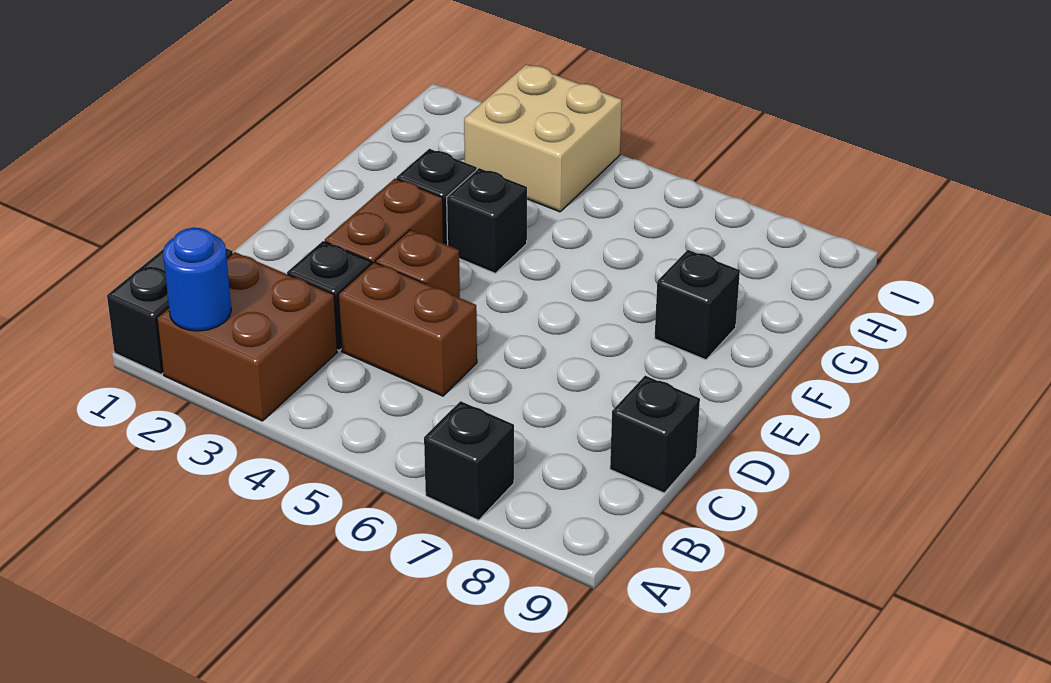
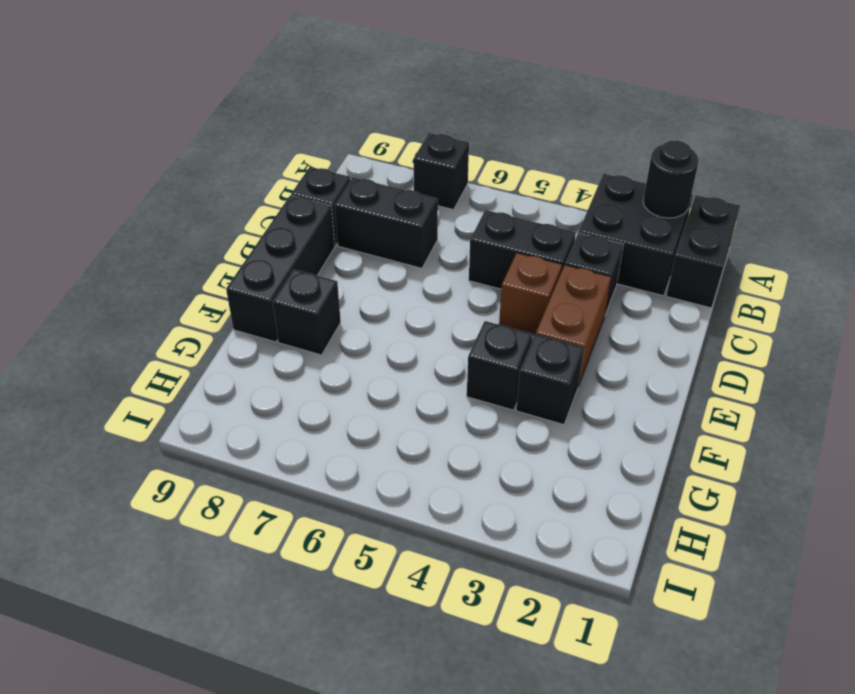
brown 2x2 brick [157,252,337,421] -> black 2x2 brick [579,174,693,296]
blue 1x1 round brick [163,228,231,331] -> black 1x1 round brick [643,140,699,218]
brown 1x2 brick [338,262,477,396] -> black 1x2 brick [469,210,576,289]
none -> black 1x2 brick [335,177,438,268]
none -> black 1x3 brick [226,195,335,342]
tan 2x2 brick [464,64,622,212] -> none

